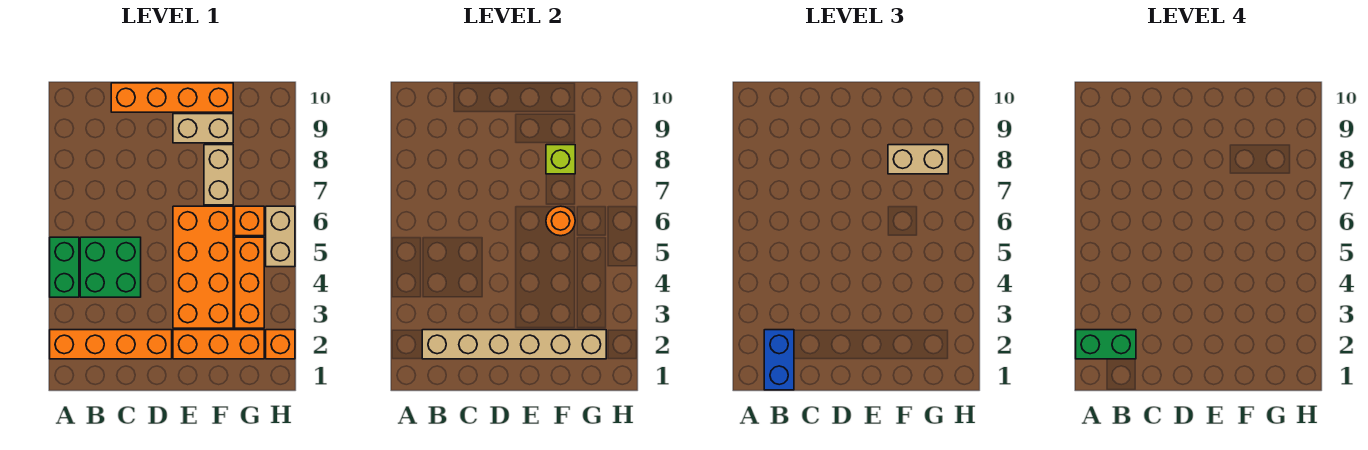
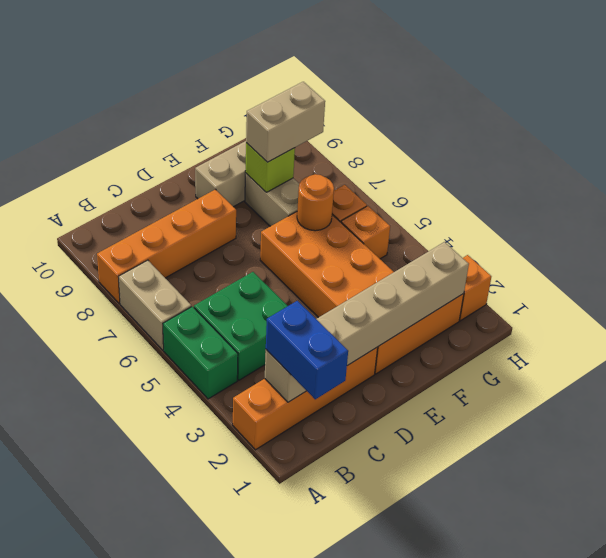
green 1x2 brick [1076,330,1136,359] -> none
orange 1x4 brick [111,83,233,112] -> orange 1x4 brick moved to [97,189,236,304]
orange 1x3 brick [235,237,264,328] -> orange 1x1 brick [341,206,390,259]
tan 1x2 brick [266,206,295,267] -> tan 1x2 brick moved to [119,260,191,350]

